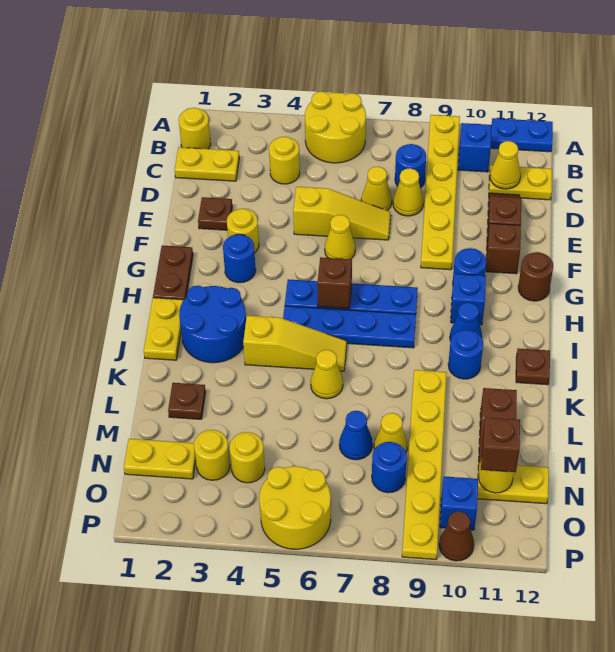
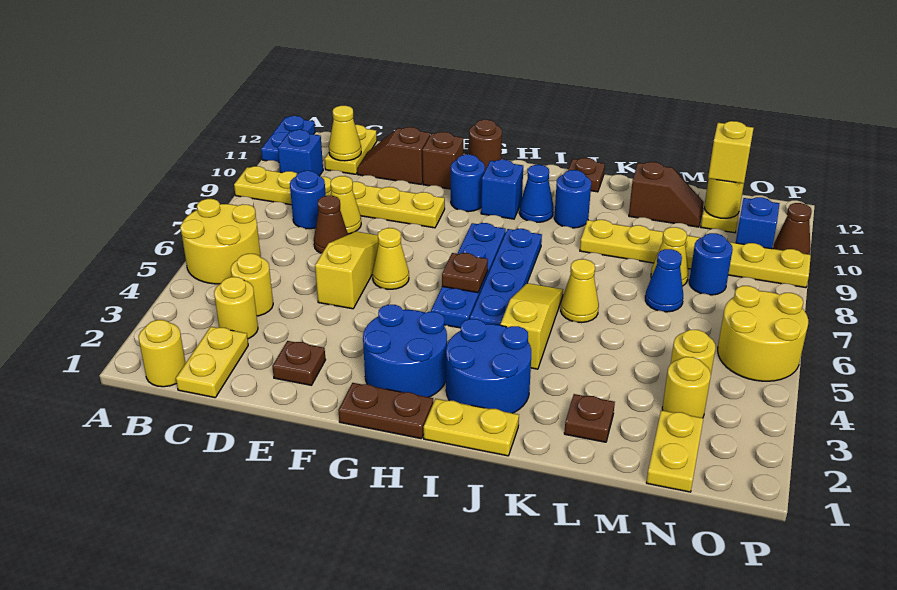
yellow 1x1 cone [361,166,392,211] -> brown 1x1 cone [314,196,348,253]
yellow 1x1 round brick [227,209,259,253] -> yellow 1x1 round brick moved to [214,277,258,339]
blue 1x1 round brick [223,234,256,283] -> blue 2x2 round brick [363,305,447,397]
brown 1x1 brick [317,257,352,309] -> brown 1x1 plate [442,253,488,293]
brown 1x1 brick [481,417,520,472] -> yellow 1x1 brick [708,121,754,184]

